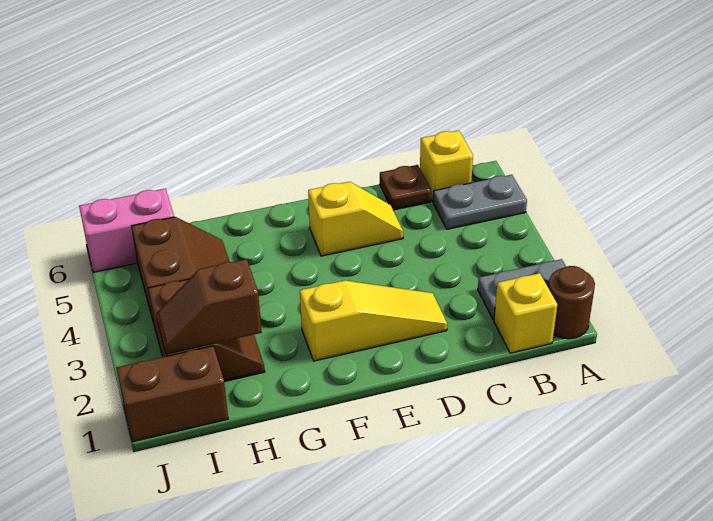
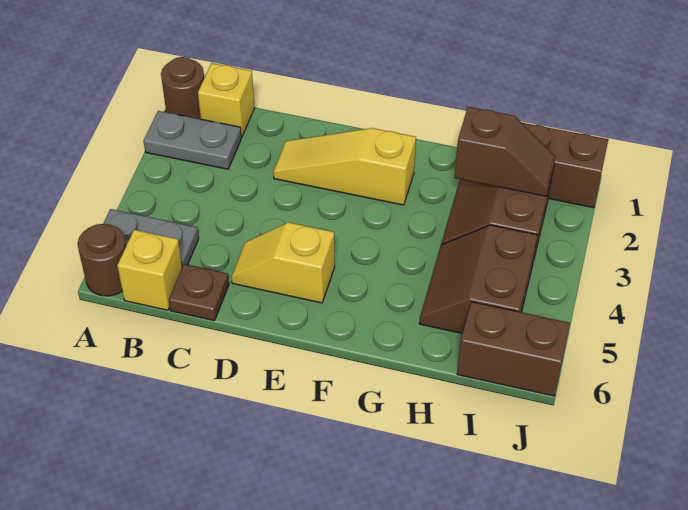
none -> brown 1x1 round brick [78,224,126,296]
pink 1x2 brick [79,189,174,272] -> brown 1x2 brick [457,302,570,396]

